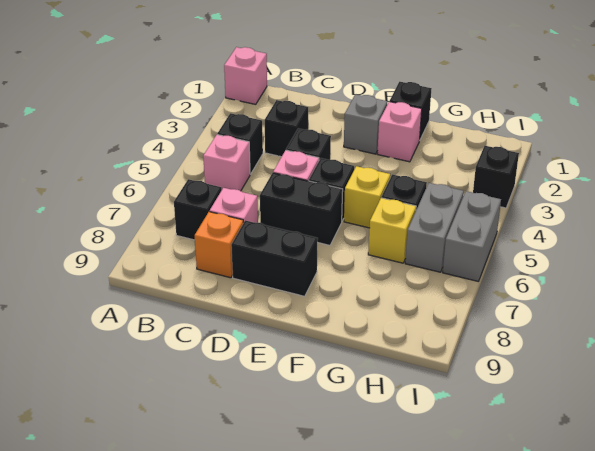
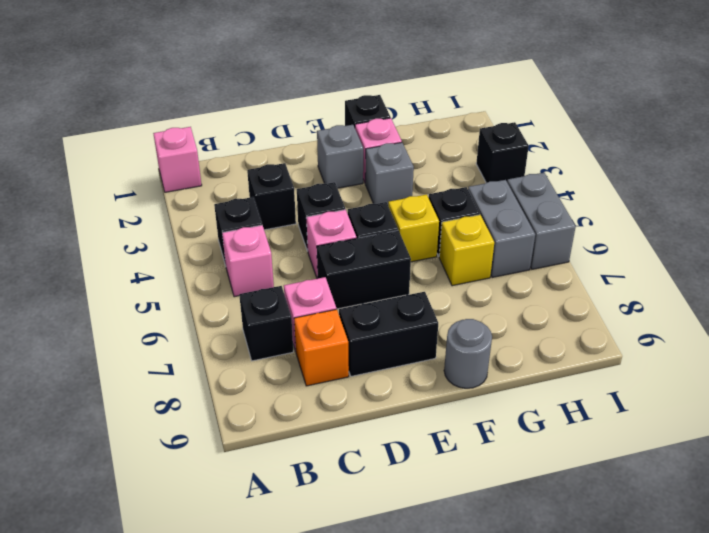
none -> grey 1x1 brick [365,142,414,204]
none -> grey 1x1 round brick [444,319,492,388]

